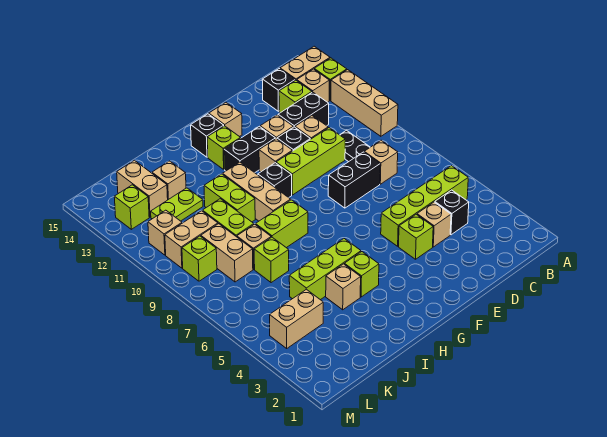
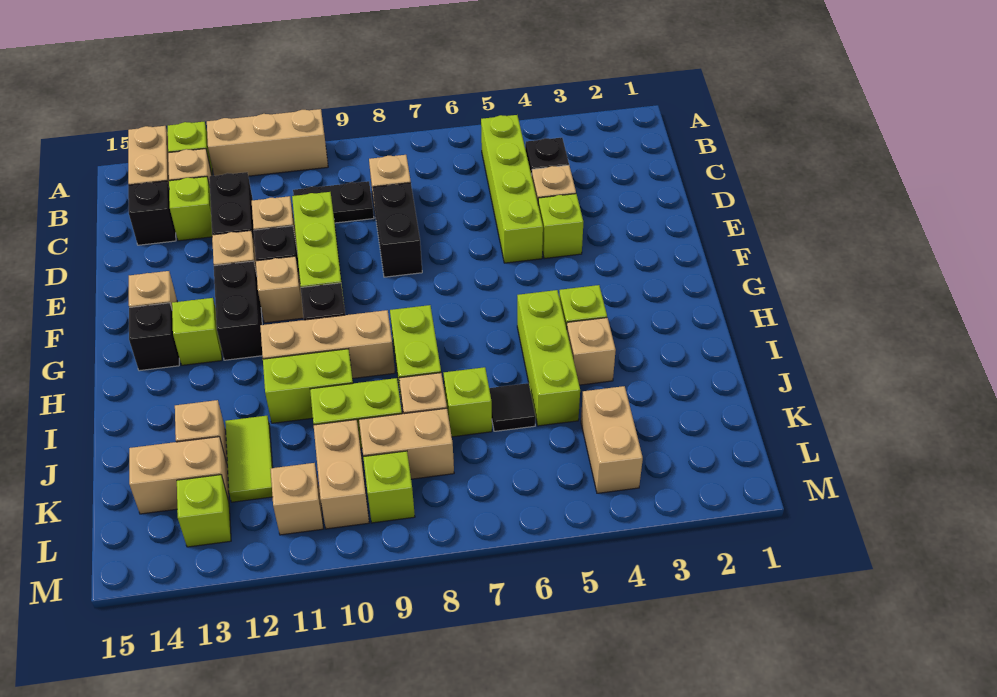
none -> black 1x1 tile [489,383,536,431]
lime 1x2 plate [151,188,203,221] -> lime 1x2 tile [225,416,273,502]

